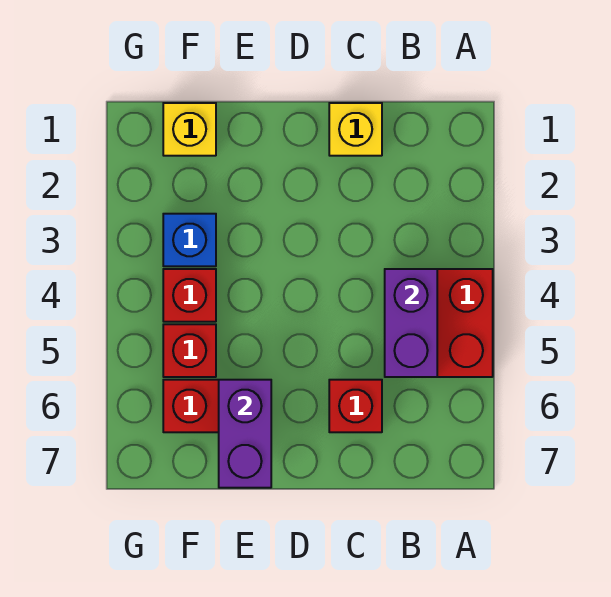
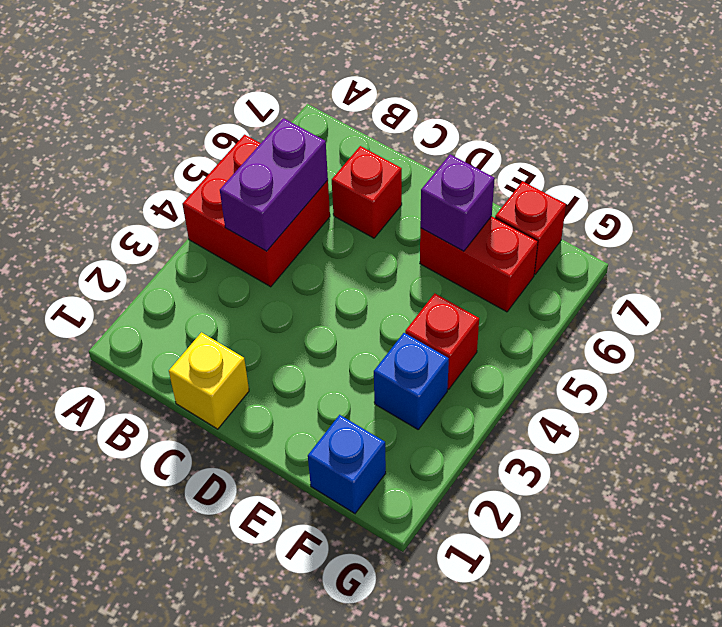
purple 1x2 brick [219,380,271,488] -> purple 1x1 brick [420,154,495,251]
yellow 1x1 brick [163,103,216,156] -> blue 1x1 brick [308,415,386,513]
red 1x1 brick [163,324,216,377] -> red 1x1 brick moved to [495,181,566,274]

